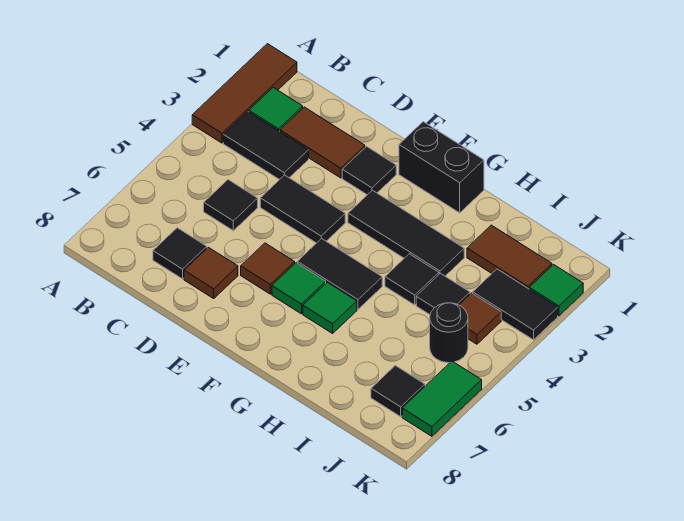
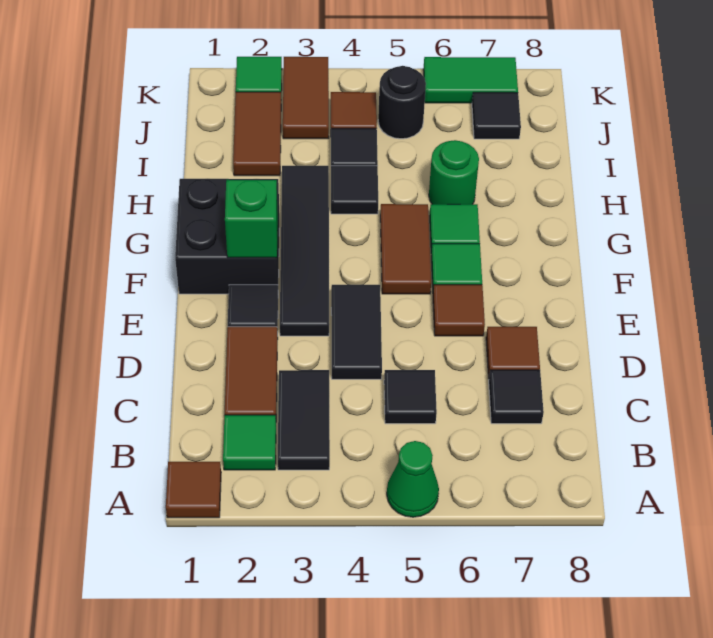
brown 1x3 tile [192,44,297,143] -> brown 1x1 tile [166,462,221,518]
none -> green 1x1 cone [387,441,439,517]
black 1x2 brick [399,122,484,213] -> black 2x2 brick [175,179,279,294]
none -> green 1x1 brick [225,180,278,258]
black 1x3 tile [348,190,464,276] -> black 1x4 tile [280,166,329,336]
black 1x2 tile [297,238,382,309] -> brown 1x2 tile [380,204,431,294]
none -> green 1x1 round brick [429,140,479,204]
black 1x2 tile [473,269,558,340] -> brown 1x2 tile [283,57,329,139]

